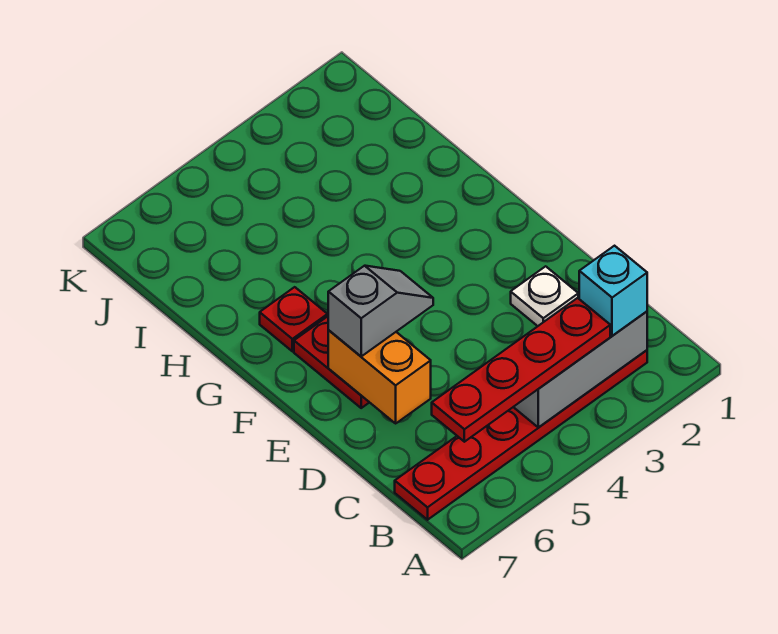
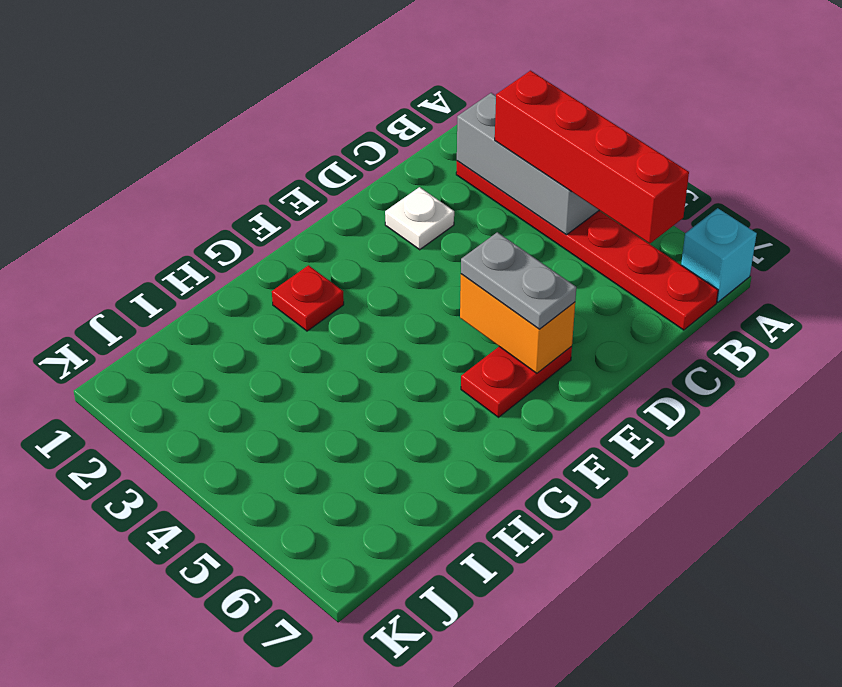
cyan 1x1 brick [579,246,647,336] -> cyan 1x1 brick moved to [681,208,757,302]
red 1x4 plate [432,298,610,442] -> red 1x4 brick [495,71,689,244]
orange 1x2 brick [328,330,431,423] -> orange 1x2 brick turned to [460,274,575,373]
grey 1x2 slope [328,266,433,356] -> grey 1x2 plate [461,232,576,329]
red 1x1 plate [260,287,328,351] -> red 1x1 plate moved to [272,265,344,331]

